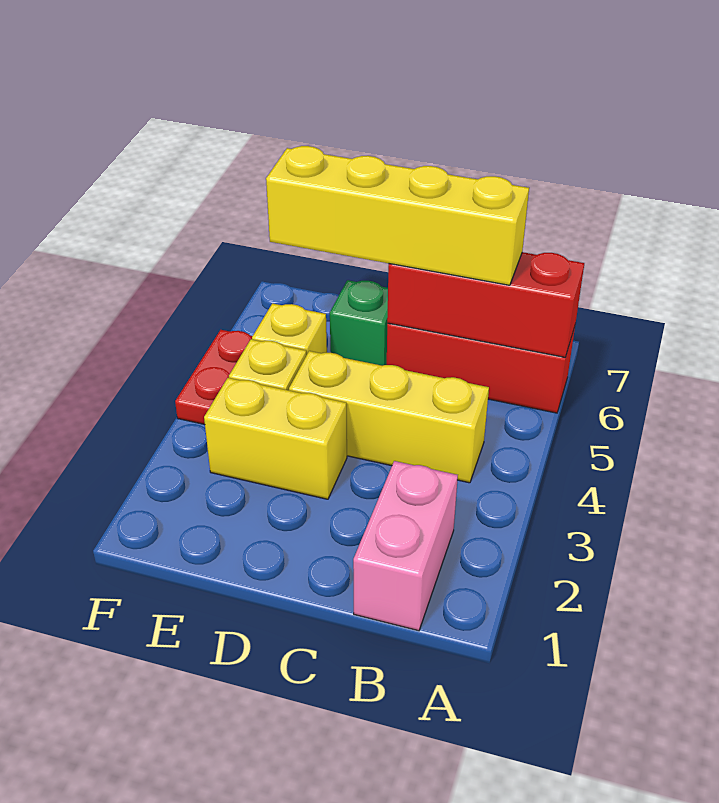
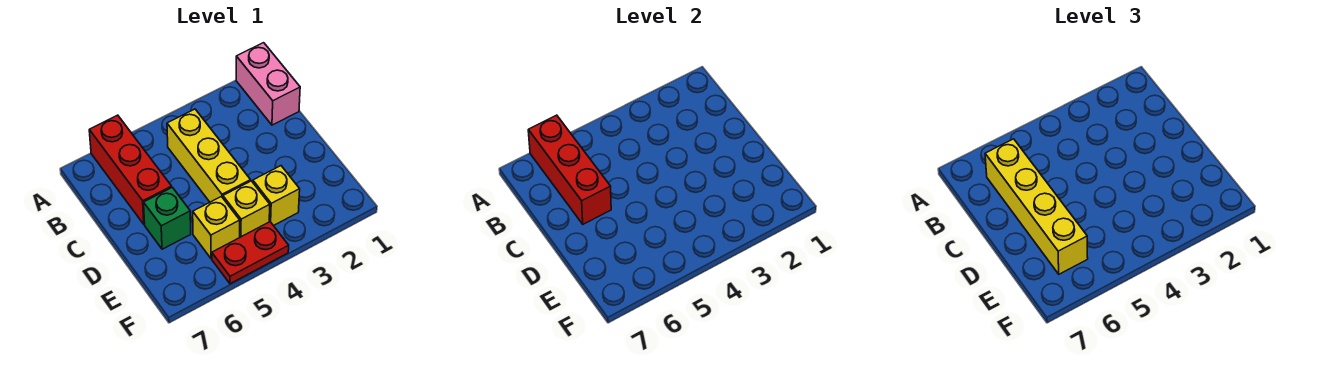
pink 1x2 brick [353,461,458,631] -> pink 1x2 brick turned to [236,43,300,125]
yellow 1x2 brick [204,378,347,499] -> yellow 1x1 brick [253,166,300,226]

